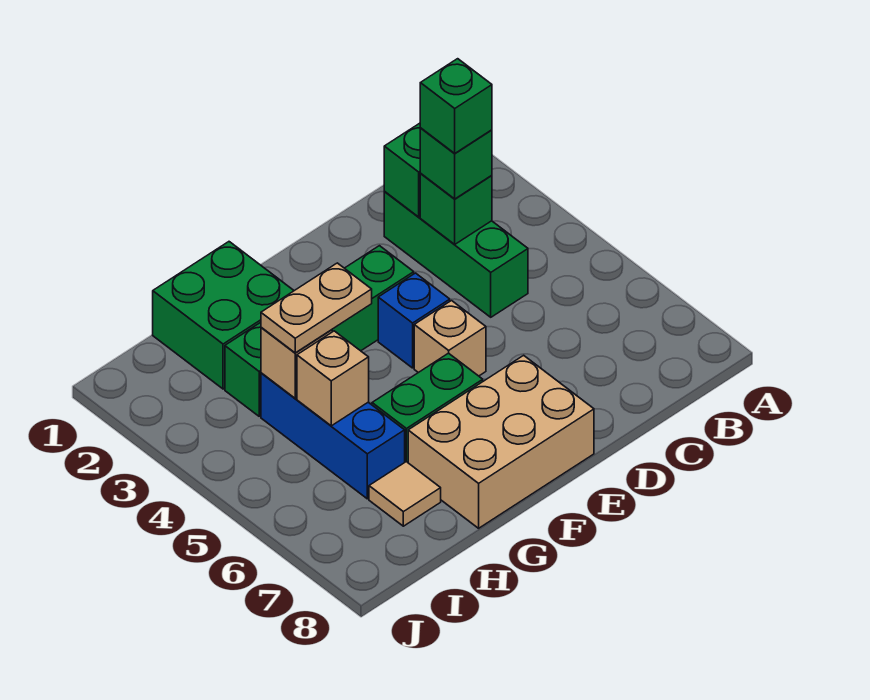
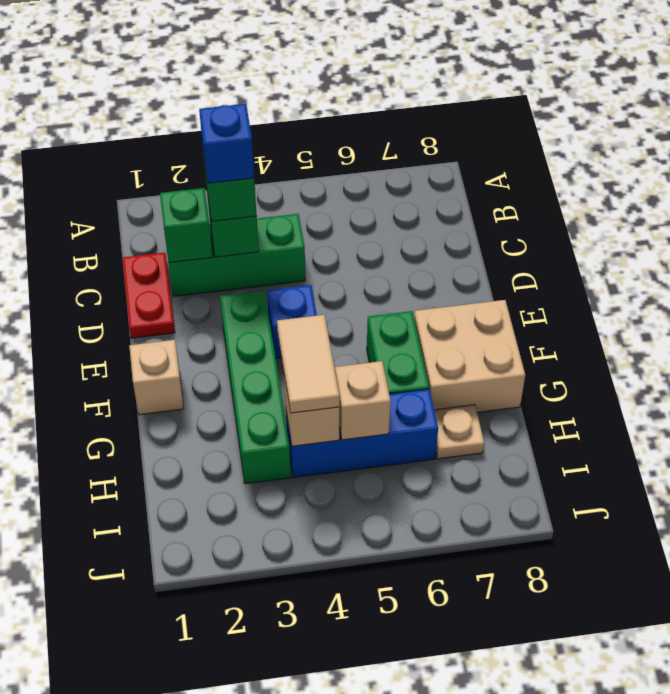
none -> red 1x2 plate [123,253,175,338]
green 1x1 brick [420,59,492,154] -> blue 1x1 brick [199,104,254,183]
tan 1x1 brick [414,301,486,376] -> tan 1x1 brick moved to [129,340,184,415]
tan 2x3 brick [408,355,594,528] -> tan 2x2 brick [414,300,525,412]
green 2x2 brick [153,242,294,389] -> none
tan 1x2 plate [261,263,372,353] -> tan 1x2 tile [277,315,340,413]
tan 1x1 tile [369,462,441,526] -> tan 1x1 plate [434,405,484,459]

